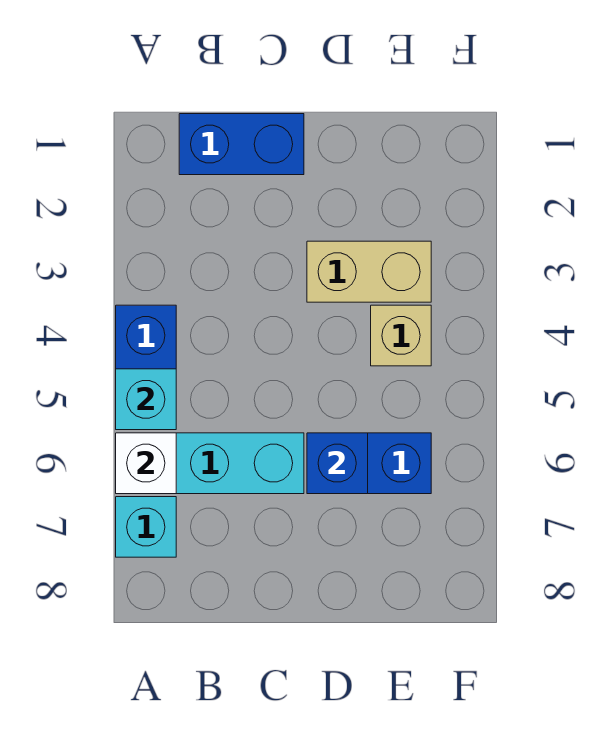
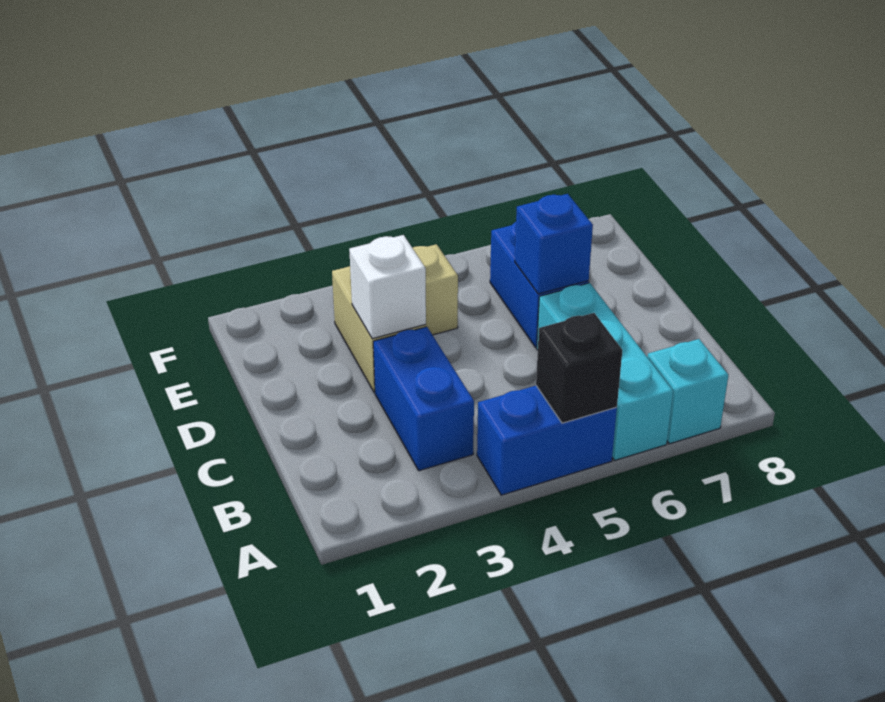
cyan 1x1 brick [116,369,176,430] -> black 1x1 brick [536,313,622,423]
white 1x1 brick [116,433,176,494] -> white 1x1 brick moved to [349,235,426,339]
blue 1x2 brick [179,114,304,175] -> blue 1x2 brick moved to [373,327,474,471]

